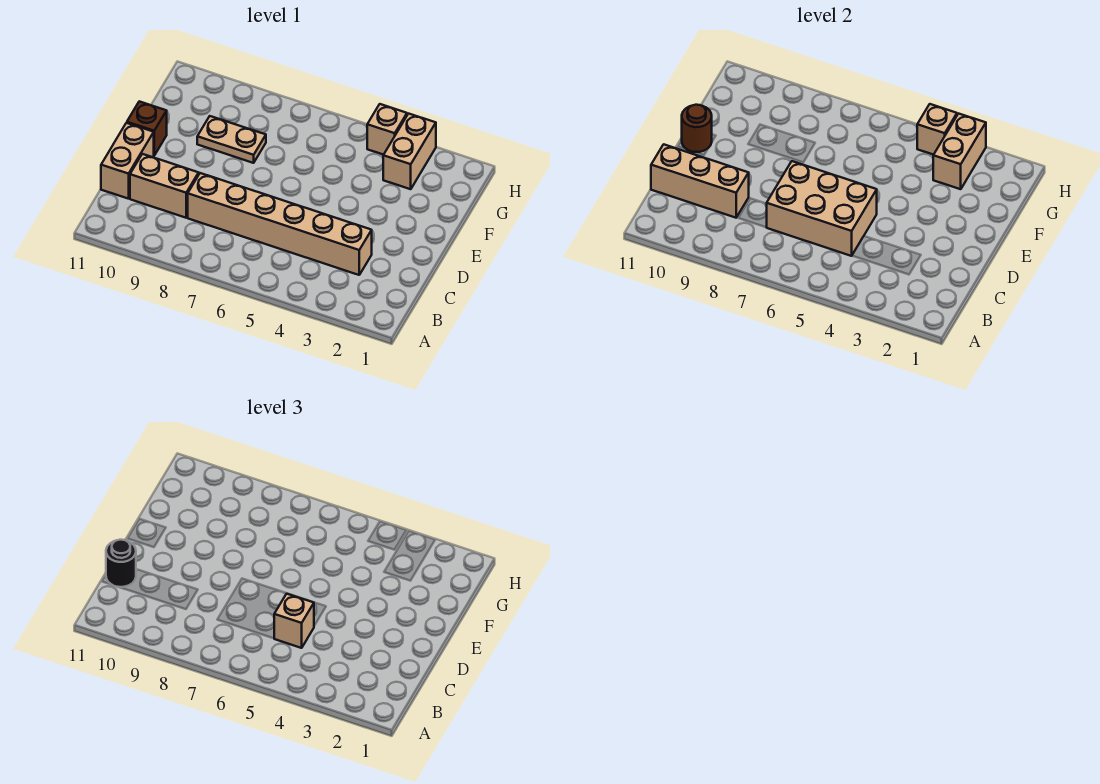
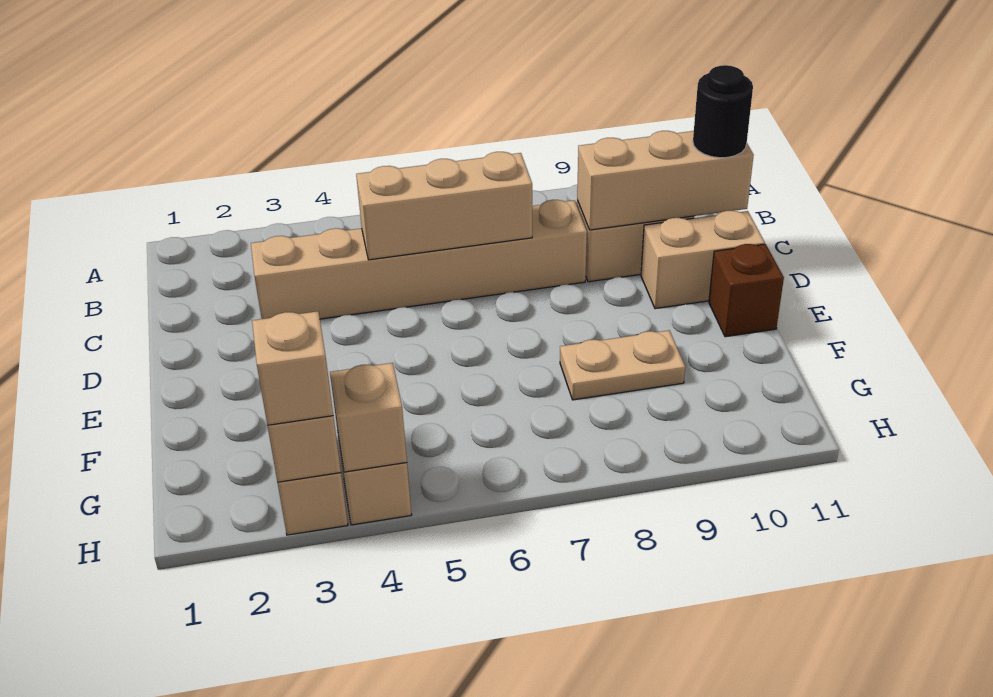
tan 2x3 brick [766,161,877,256] -> tan 1x3 brick [356,152,532,260]
tan 1x1 brick [274,594,314,648] -> tan 1x1 brick moved to [252,311,333,425]
tan 1x2 brick [101,123,154,199] -> tan 1x2 brick turned to [641,211,765,309]
brown 1x1 round brick [682,105,712,152] -> none

